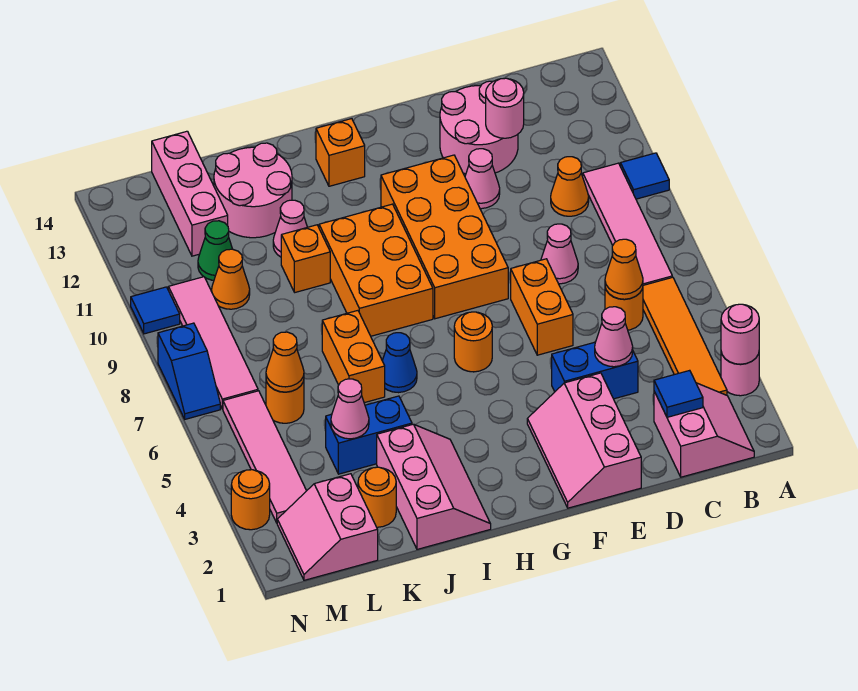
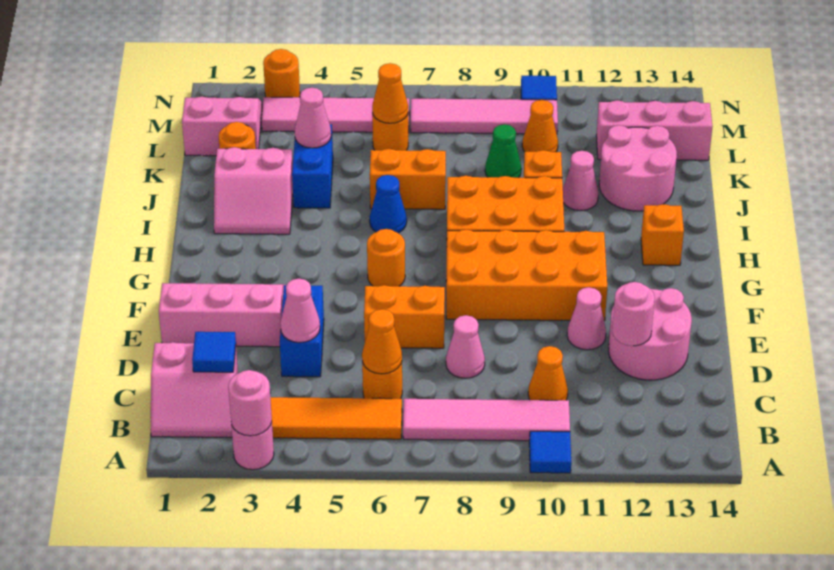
pink 2x3 slope [377,424,491,549] -> pink 2x2 slope [214,147,293,234]
green 1x1 cone [198,221,232,280] -> green 1x1 cone moved to [485,124,521,178]
blue 1x2 slope [158,323,220,419] -> none

